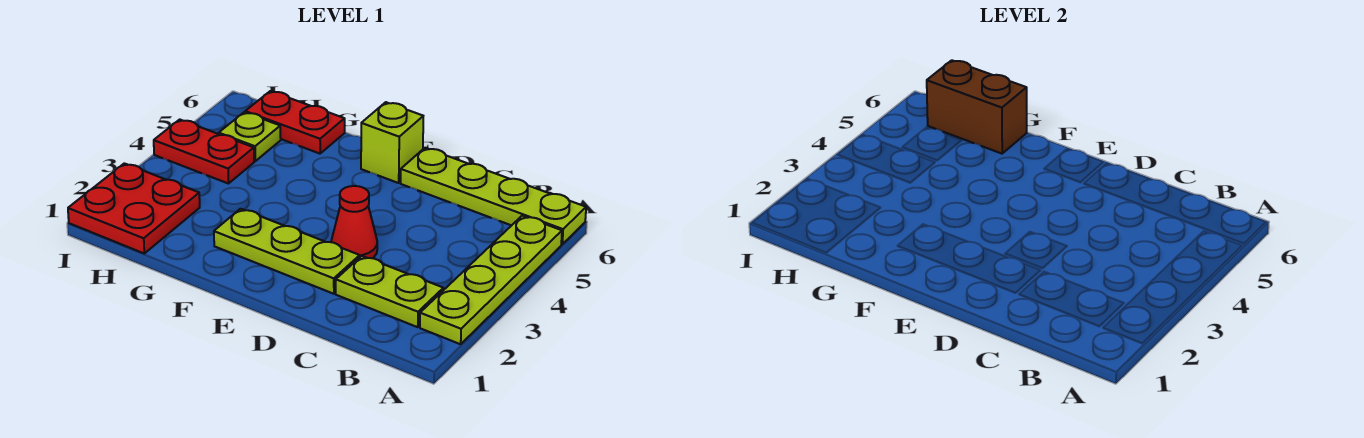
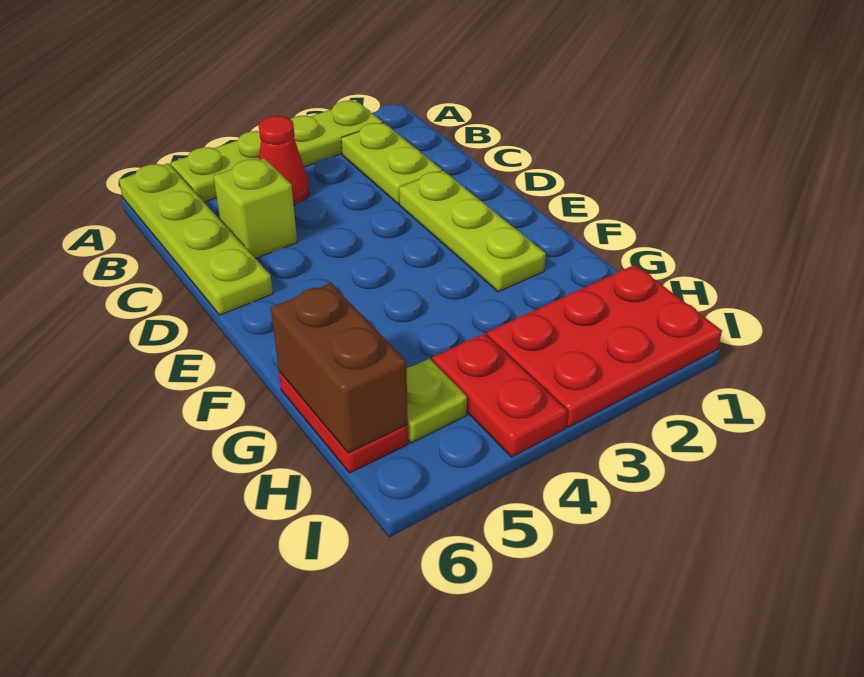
red 1x1 cone [331,186,377,258] -> red 1x1 cone moved to [259,116,309,205]
lime 1x1 brick [361,102,423,183] -> lime 1x1 brick moved to [213,158,297,259]
red 2x2 plate [68,163,200,253] -> red 2x3 plate [487,265,722,427]

